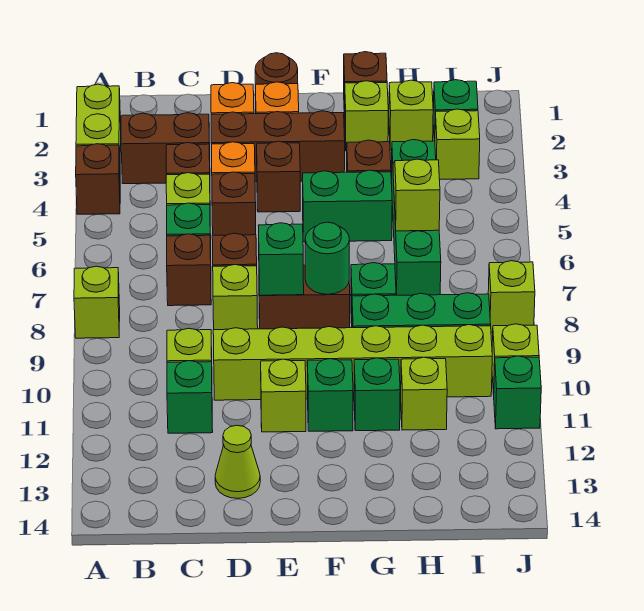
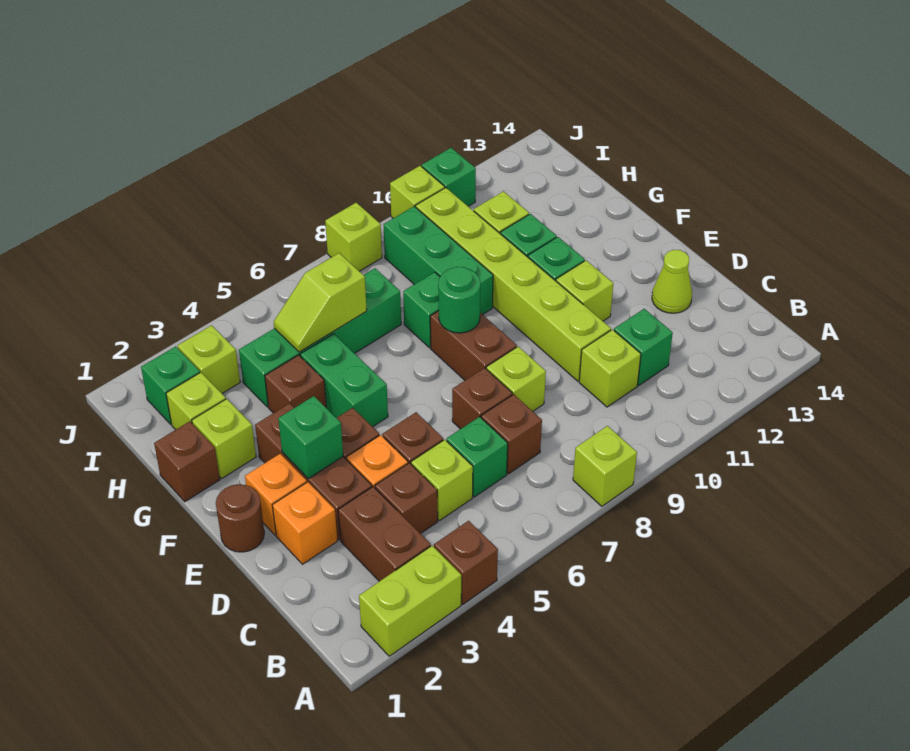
green 1x1 brick [258,223,304,295] -> green 1x1 brick moved to [278,396,343,479]

